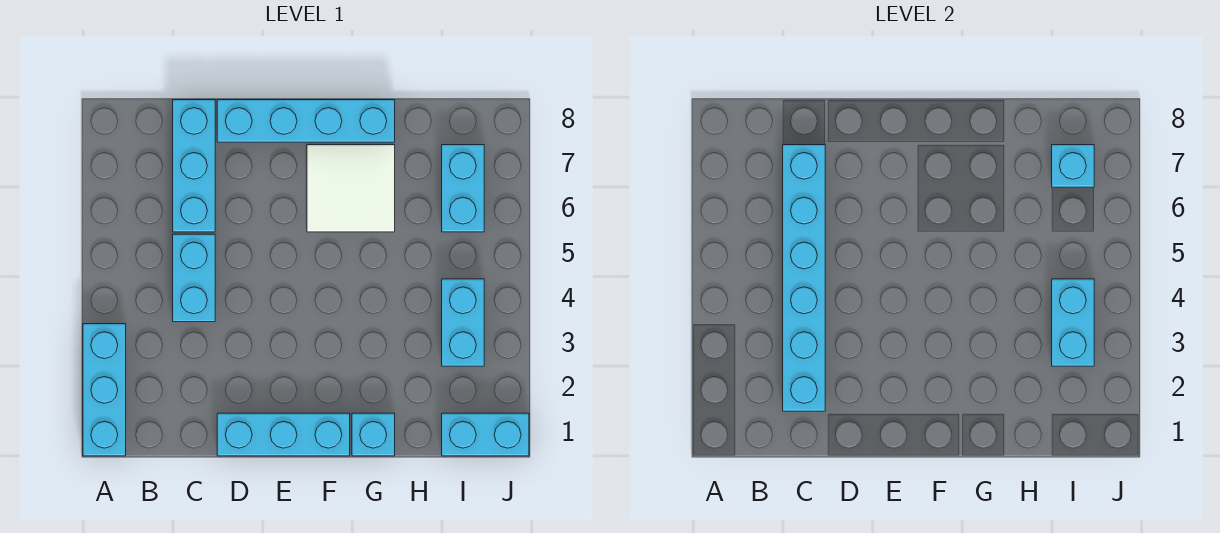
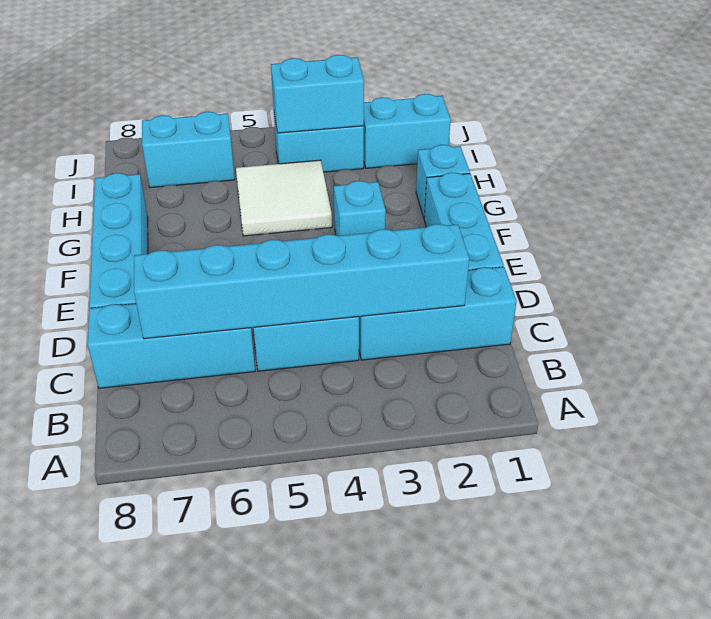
cyan 1x3 brick [83,324,126,456] -> cyan 1x3 brick moved to [359,267,517,360]
white 2x2 tile [307,145,395,232] -> white 2x2 tile moved to [236,160,332,236]
cyan 1x2 brick [442,413,529,456] -> cyan 1x2 brick turned to [364,94,451,168]
cyan 1x1 brick [1052,145,1094,187] -> cyan 1x1 brick moved to [334,181,386,236]

